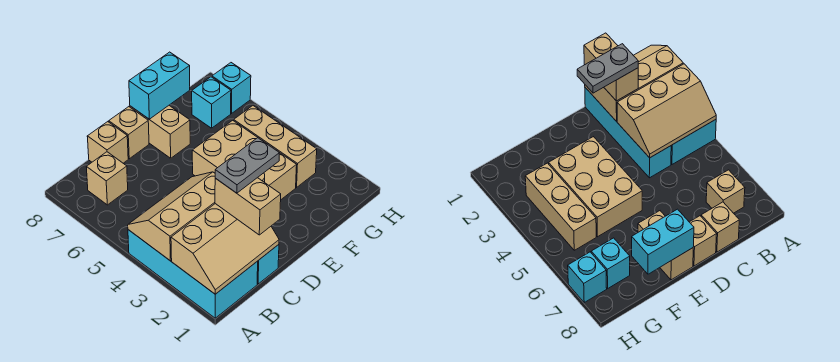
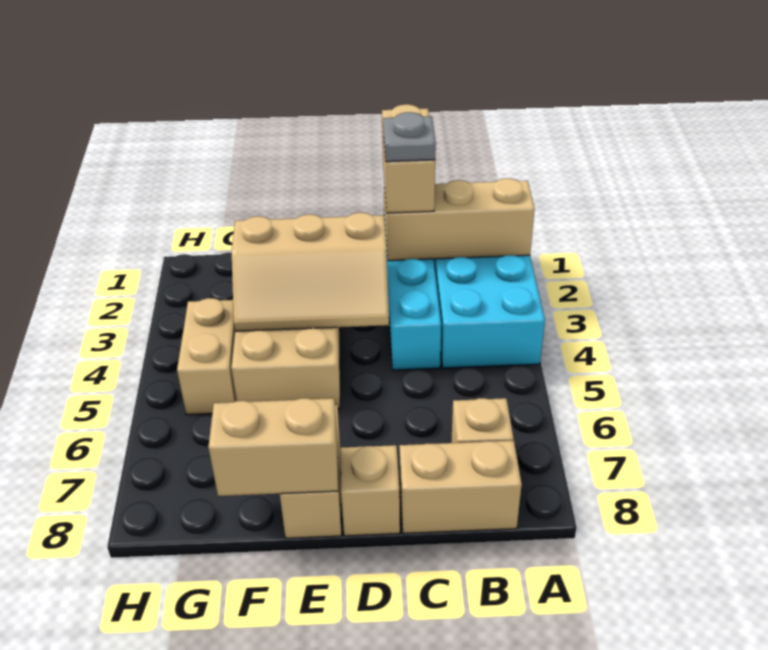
tan 2x3 slope [128,172,215,261] -> tan 2x3 slope moved to [232,213,389,331]
grey 1x2 plate [215,138,279,193] -> grey 1x1 plate [383,112,436,162]
tan 1x1 brick [87,122,128,163] -> tan 1x2 brick [399,441,522,534]
cyan 1x2 brick [129,52,190,119] -> tan 1x2 brick [208,398,338,496]
tan 1x3 brick [234,106,317,187] -> tan 1x2 brick [177,298,237,415]
cyan 1x1 brick [192,77,231,128] -> none
cyan 1x1 brick [212,63,251,113] -> none

